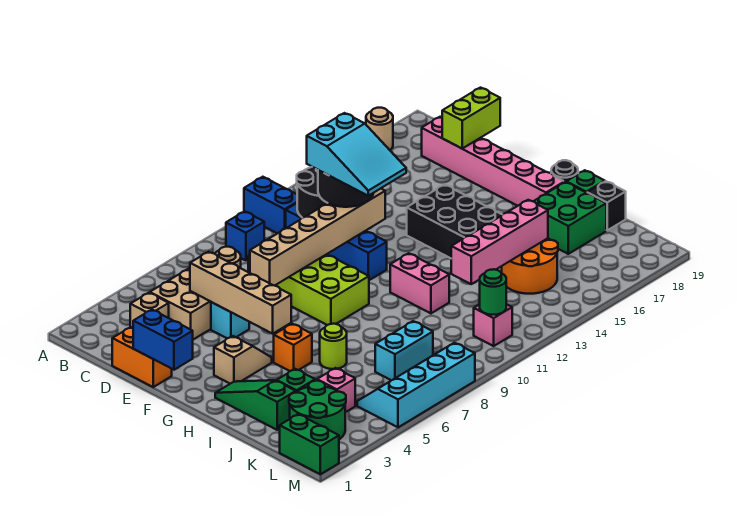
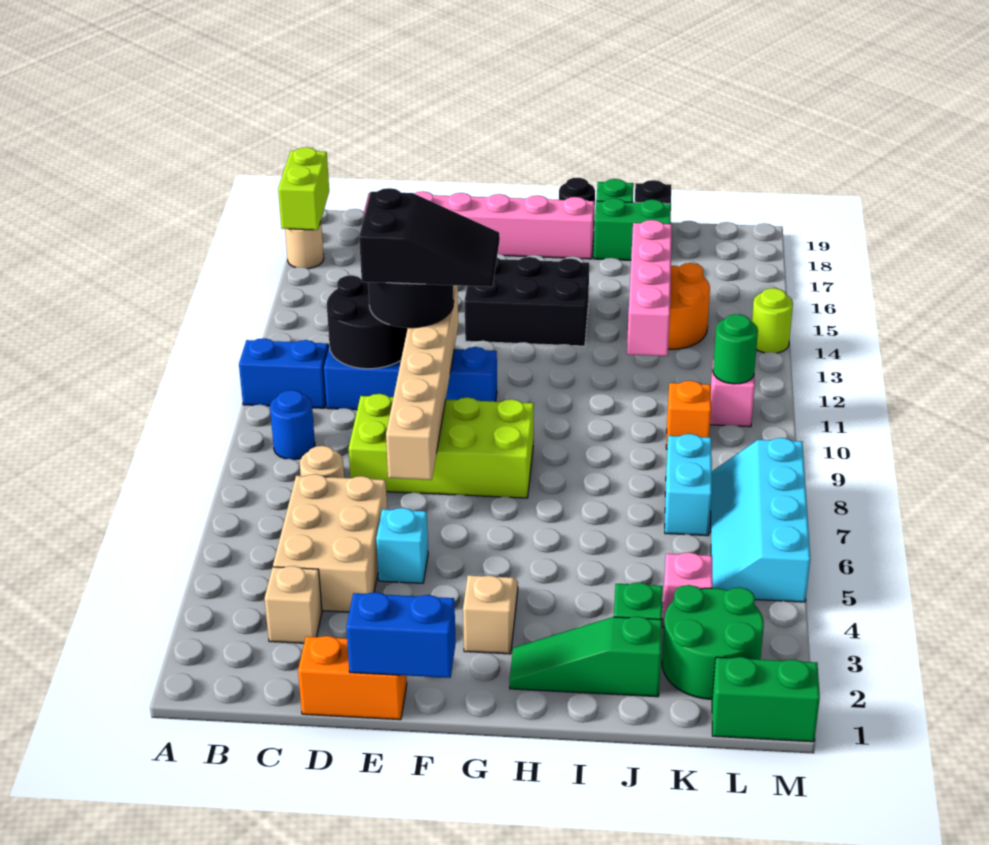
blue 1x1 brick [226,211,264,261] -> blue 1x1 round brick [270,390,315,460]
tan 1x4 brick [190,252,291,334] -> none
cyan 2x3 slope [307,113,406,196] -> black 2x3 slope [359,188,500,287]
lime 1x2 brick [442,88,500,148] -> lime 1x2 brick moved to [278,147,329,230]
orange 1x1 brick [274,324,312,371] -> orange 1x1 brick moved to [666,381,711,449]
pink 1x2 brick [390,253,449,313] -> none
lime 1x1 round brick [320,324,347,369] -> lime 1x1 round brick moved to [752,288,793,353]
green 2x2 brick [534,182,606,254] -> green 1x2 brick [594,198,671,260]

